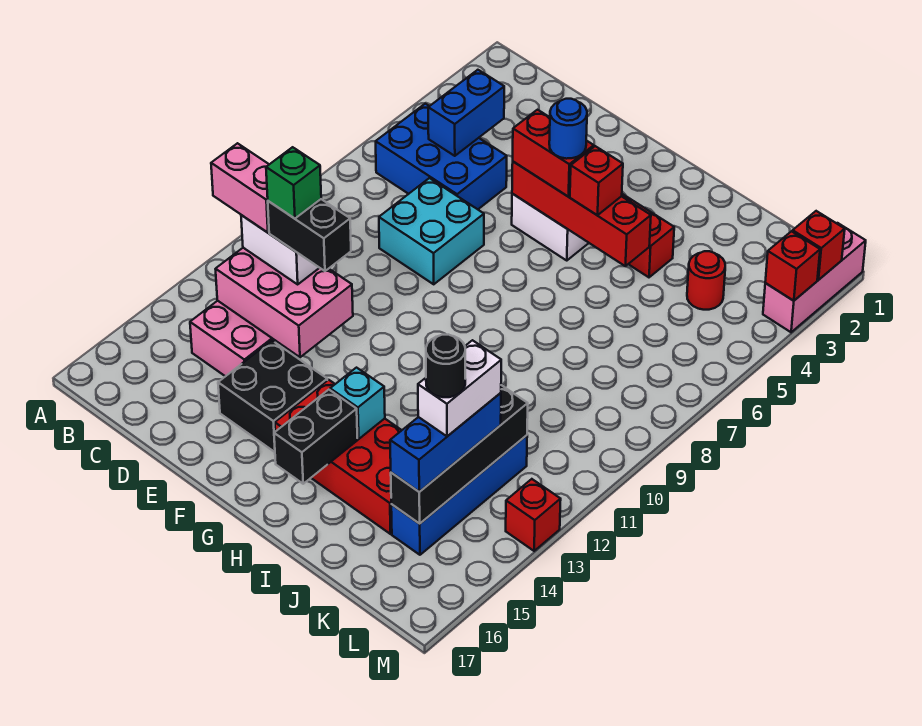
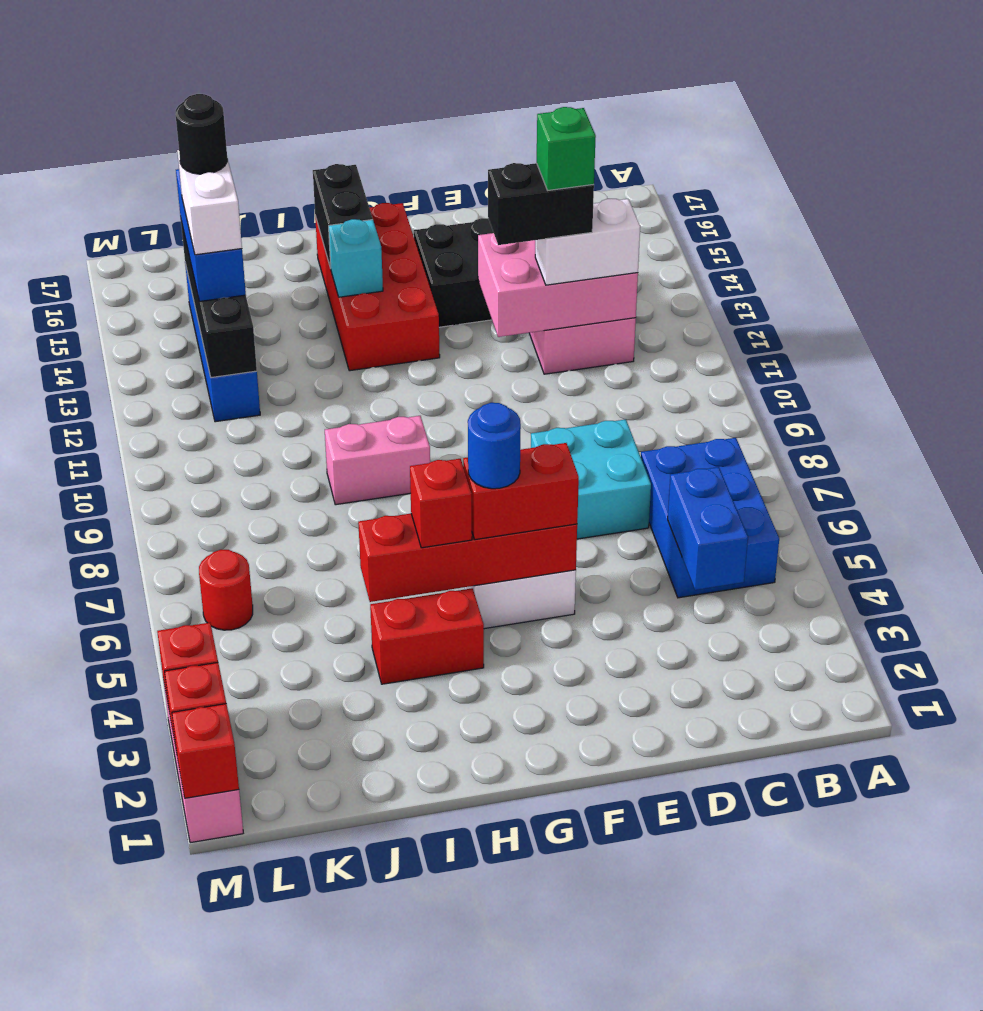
blue 2x3 brick [376,104,507,209] -> blue 2x3 brick turned to [641,438,779,598]
pink 1x2 brick [211,143,269,233] -> pink 1x2 brick moved to [325,416,430,505]
red 2x4 brick [275,380,402,534] -> red 2x4 brick turned to [315,203,440,371]
red 1x1 round brick [687,251,725,310] -> red 1x1 round brick moved to [199,550,253,630]
red 1x1 brick [506,479,561,551] -> red 1x1 brick moved to [172,704,239,798]

